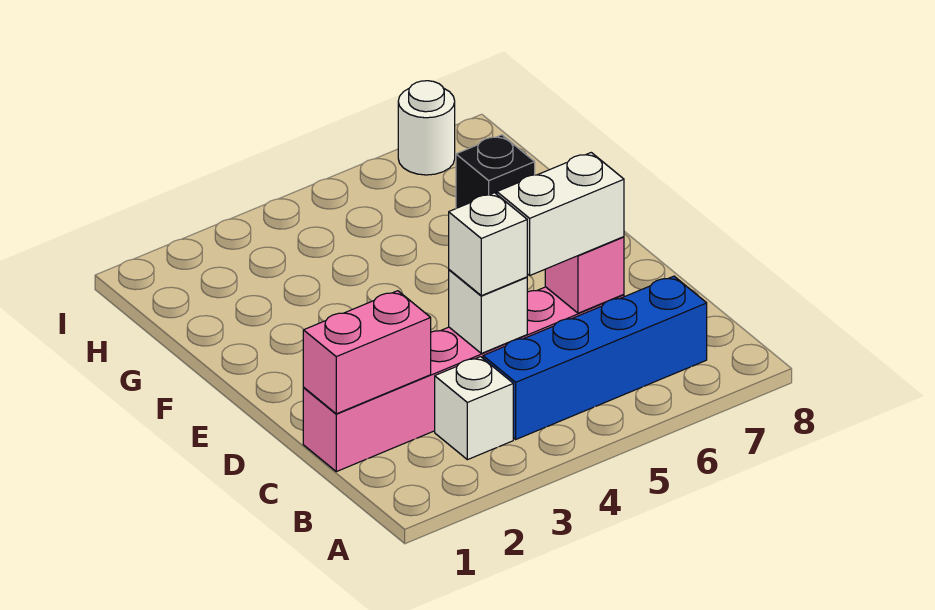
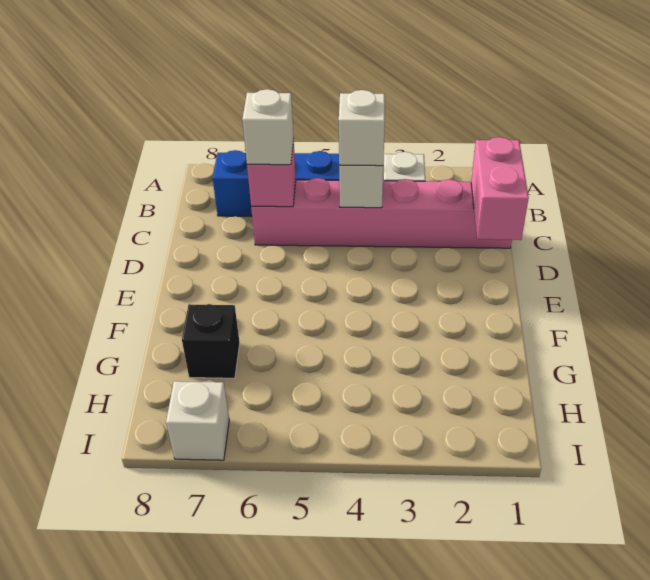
pink 1x2 brick [303,291,431,414] -> pink 1x2 brick turned to [471,137,529,240]
white 1x2 brick [497,153,624,276] -> white 1x1 brick [242,89,294,165]
white 1x1 round brick [398,81,455,175] -> white 1x1 brick [166,381,229,460]

